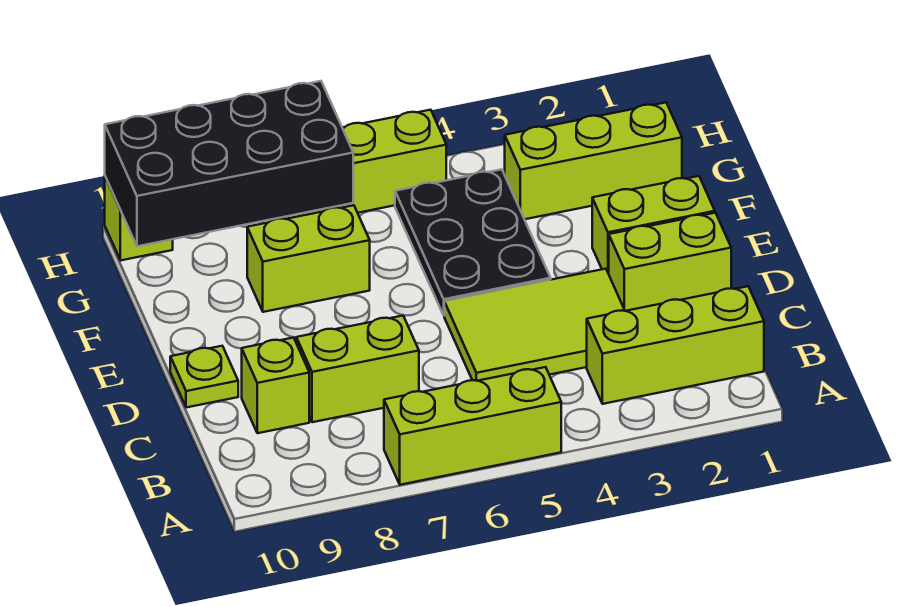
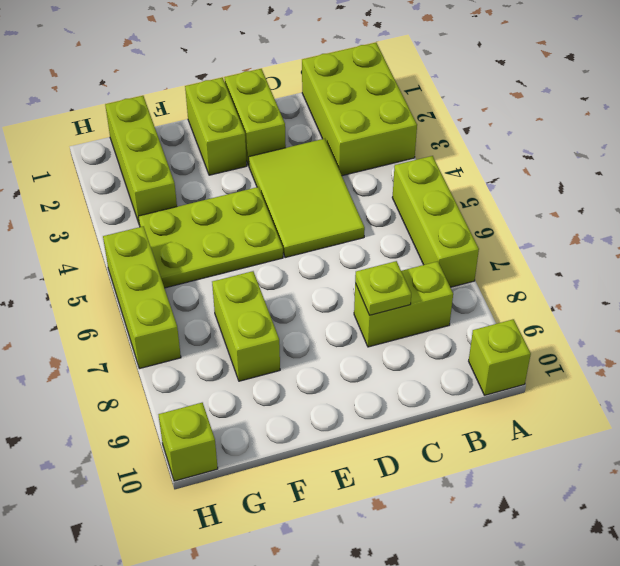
lime 1x3 brick [587,286,764,404] -> lime 2x3 brick [302,43,417,176]
lime 1x2 brick [296,316,419,422] -> lime 1x2 brick turned to [354,261,453,347]
lime 1x1 brick [242,338,309,433] -> lime 1x1 brick moved to [469,319,531,395]
lime 1x1 plate [170,346,238,408] -> lime 1x1 plate moved to [355,261,411,315]
black 2x3 plate [395,169,551,315] -> lime 2x3 plate [138,187,283,288]
black 2x4 brick [105,81,353,246] -> none

